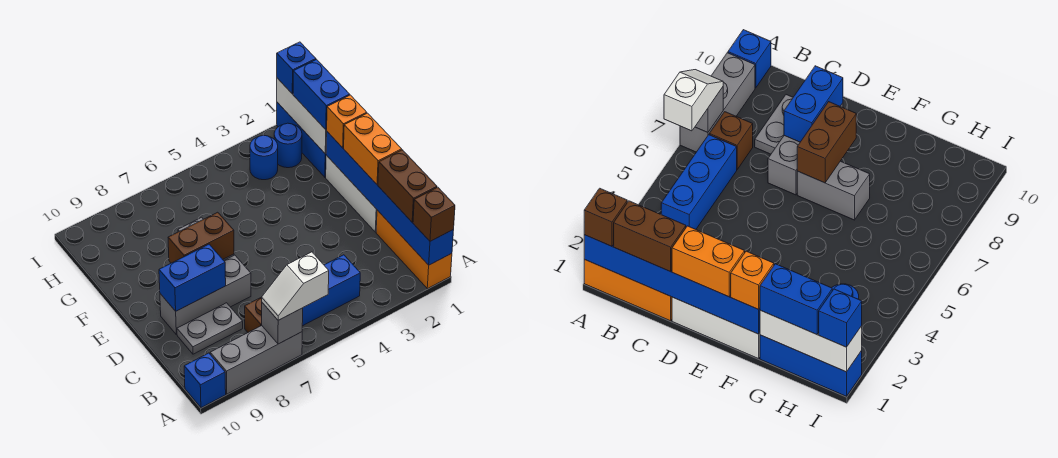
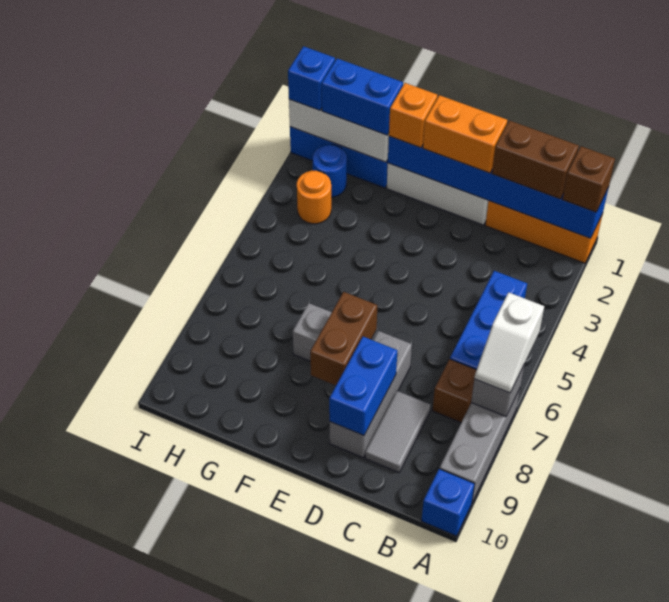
grey 1x2 plate [177,303,243,354] -> grey 1x2 tile [365,391,431,473]
blue 1x1 round brick [250,135,278,180] -> orange 1x1 round brick [297,171,331,224]

